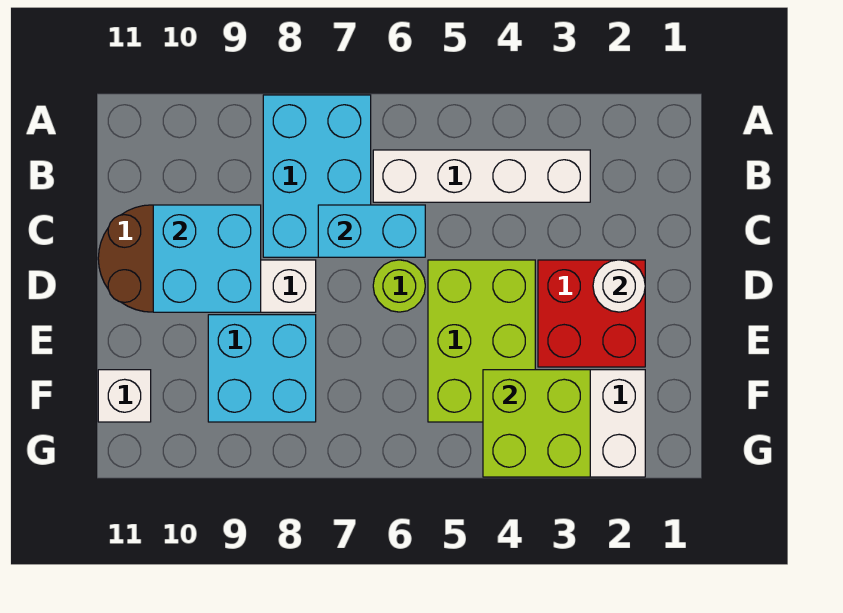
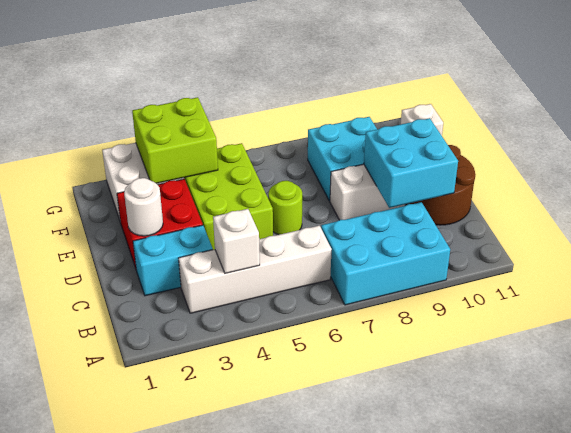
cyan 2x3 brick [263,95,371,257] -> cyan 2x3 brick turned to [321,202,450,305]
none -> white 1x1 brick [213,209,260,273]
cyan 1x2 brick [318,205,425,257] -> cyan 1x2 brick moved to [133,225,213,296]

